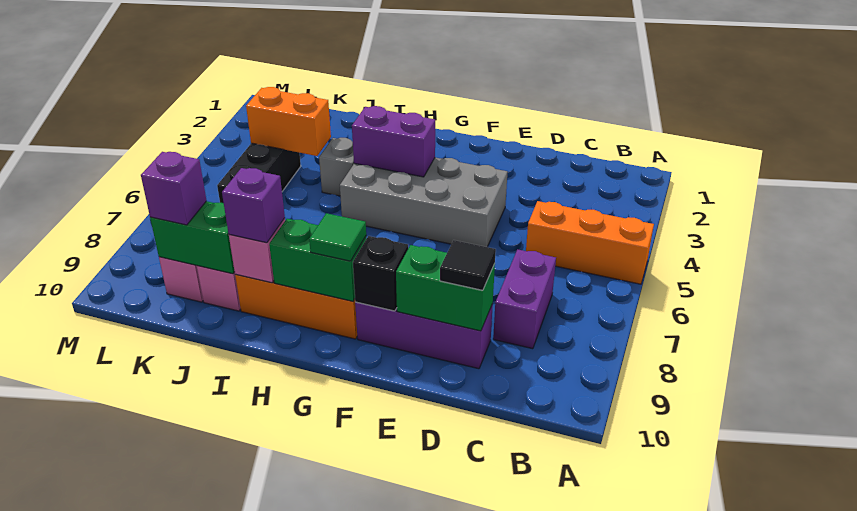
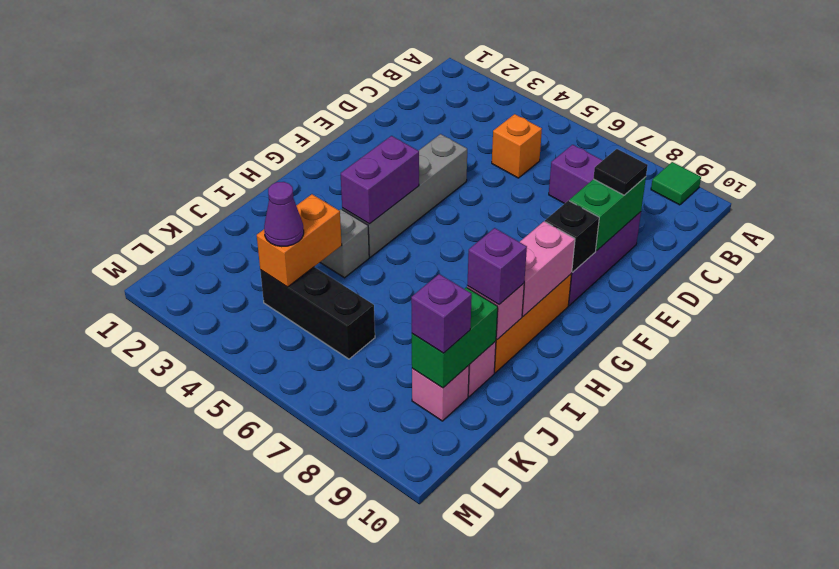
orange 1x3 brick [526,201,654,284] -> orange 1x1 brick [492,114,542,178]
grey 2x4 brick [340,157,507,247] -> grey 1x4 brick [342,134,467,257]
green 1x2 brick [269,219,367,301] -> pink 1x2 brick [520,221,575,316]
green 1x1 tile [309,213,366,261] -> green 1x1 tile moved to [651,162,701,205]
none -> purple 1x1 cone [264,182,304,247]

